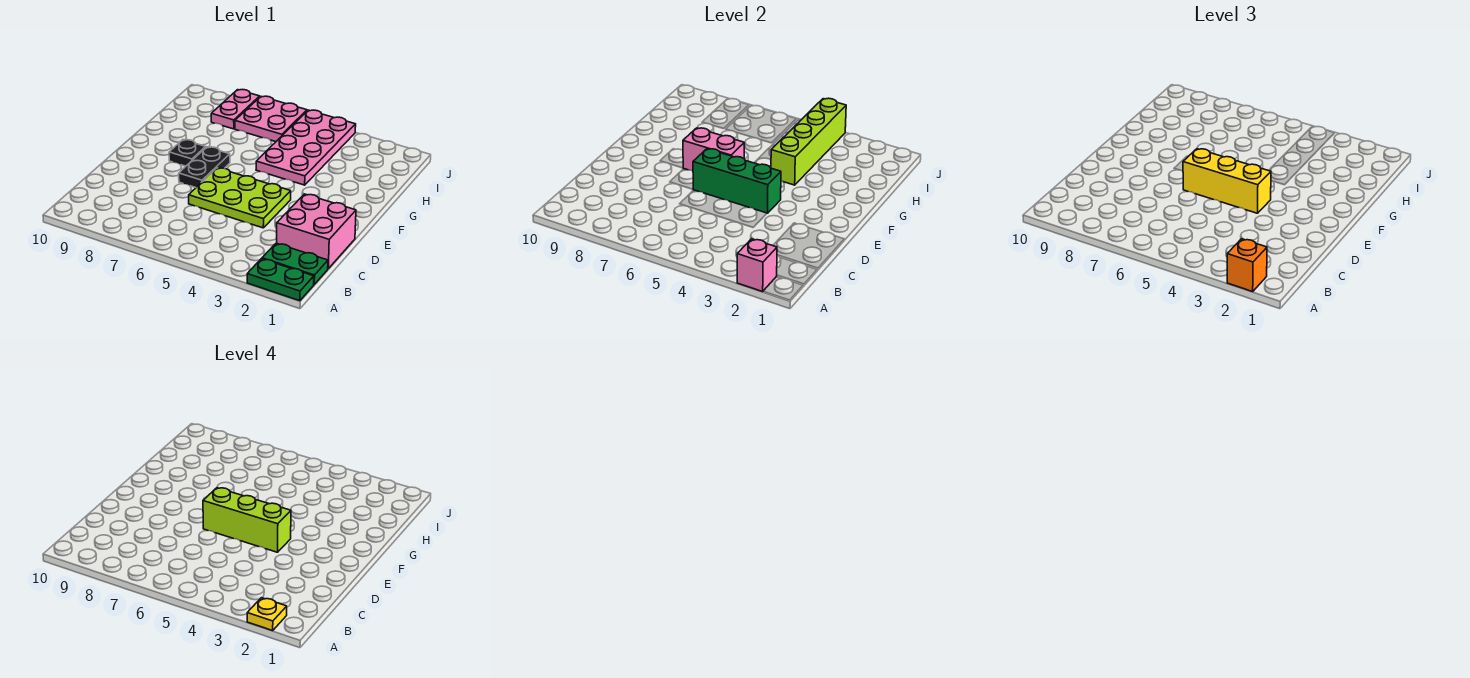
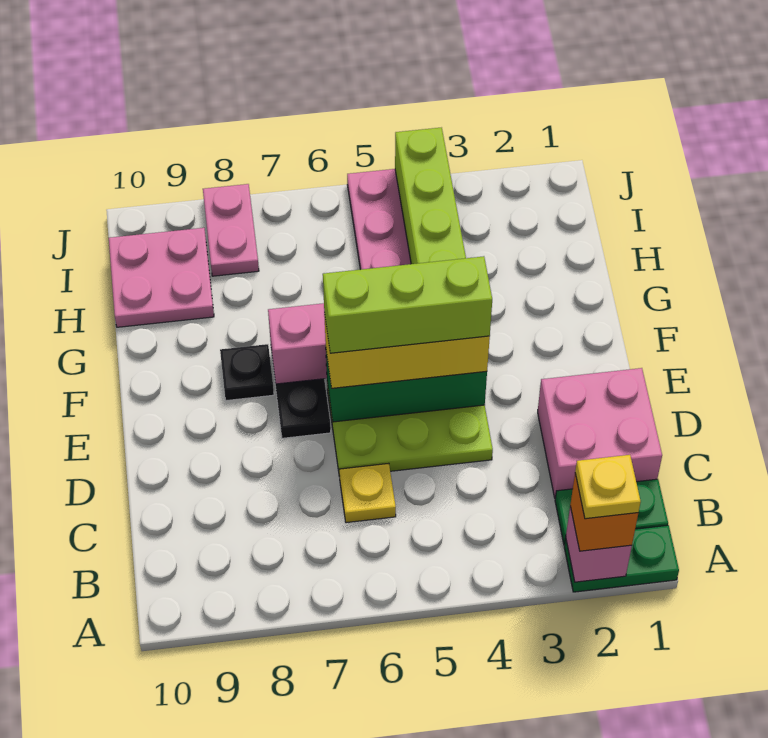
none -> yellow 1x1 plate [339,463,396,523]
pink 2x2 plate [235,96,307,142] -> pink 2x2 plate moved to [109,228,214,327]

